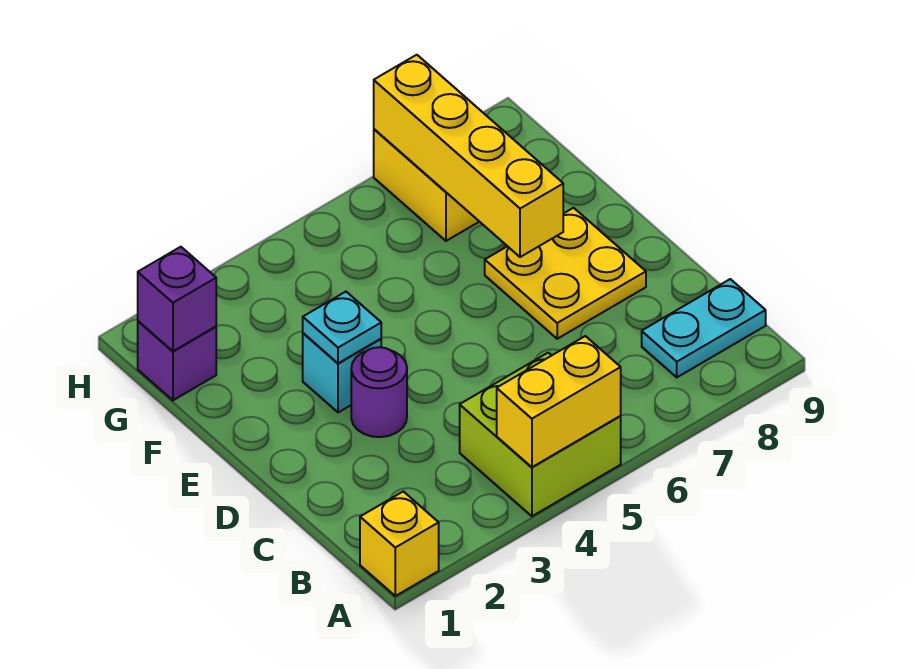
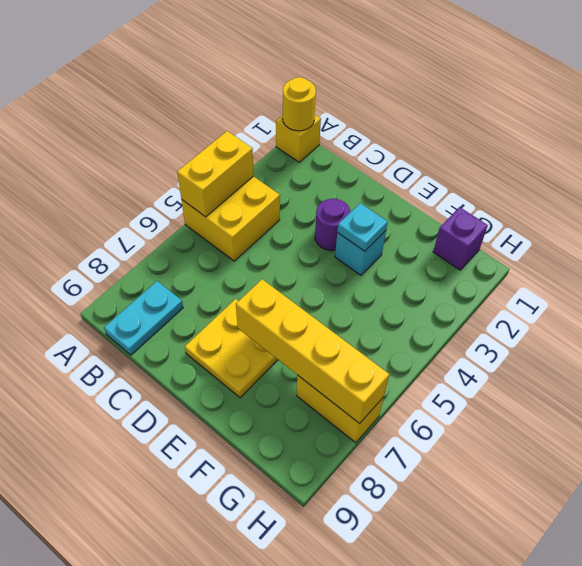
none -> yellow 1x1 round brick [283,77,316,131]
lime 2x2 brick [460,353,621,516] -> yellow 2x2 brick [182,176,280,261]
purple 1x1 brick [138,247,216,351] -> none

